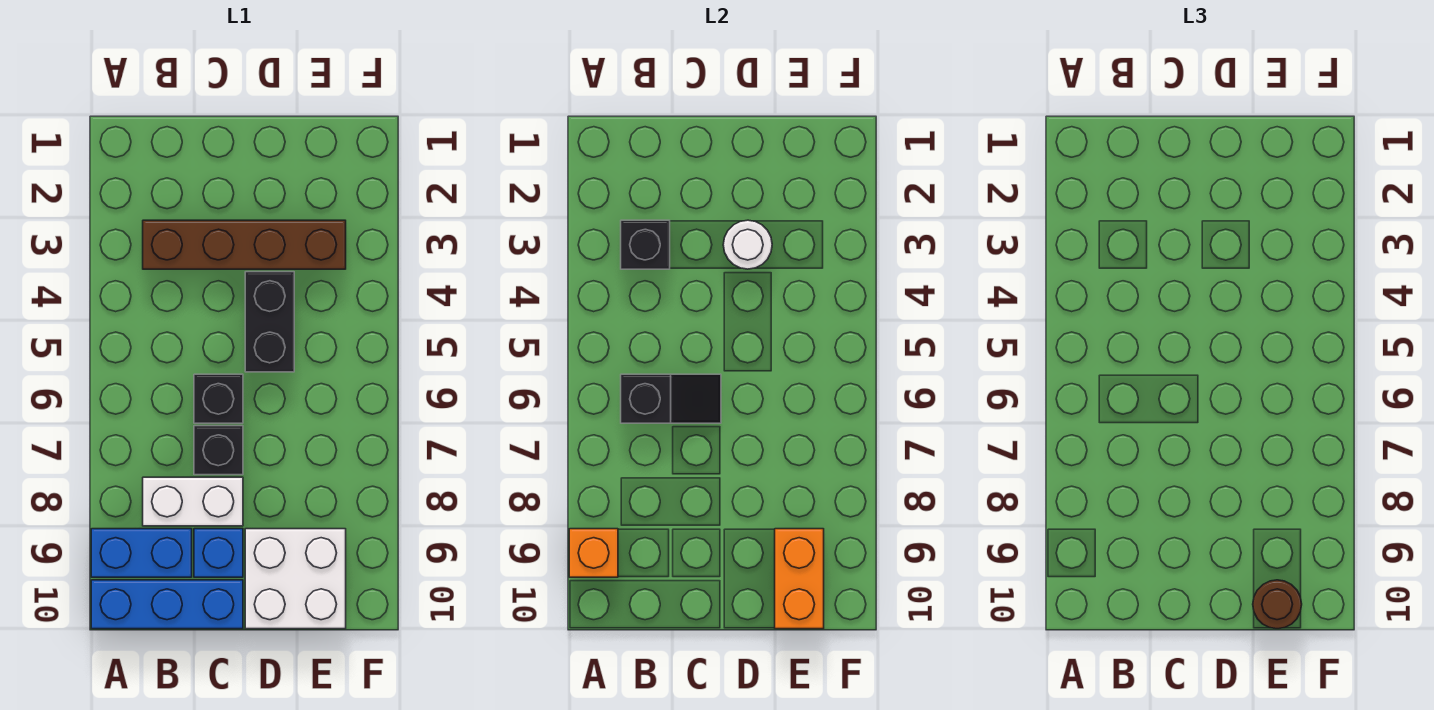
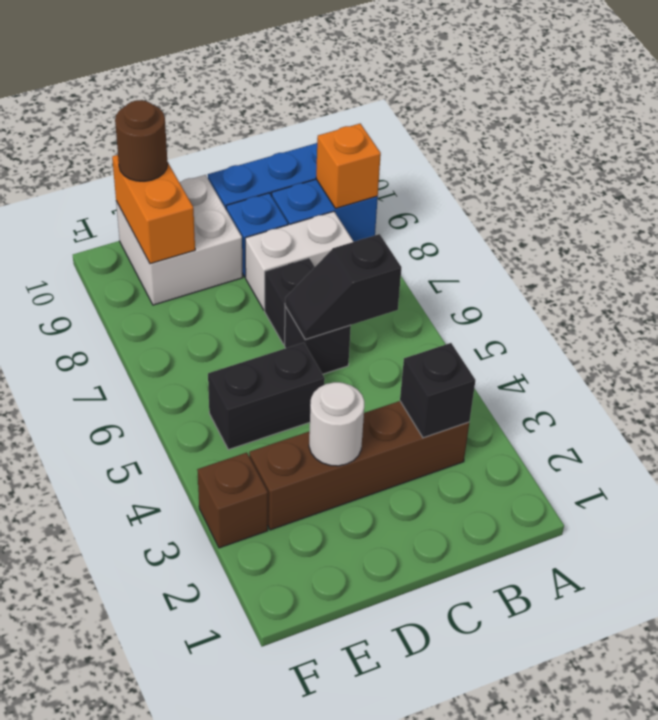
black 1x2 brick [245,272,294,372] -> black 1x2 brick turned to [208,343,325,450]
none -> brown 1x1 brick [197,453,268,548]

